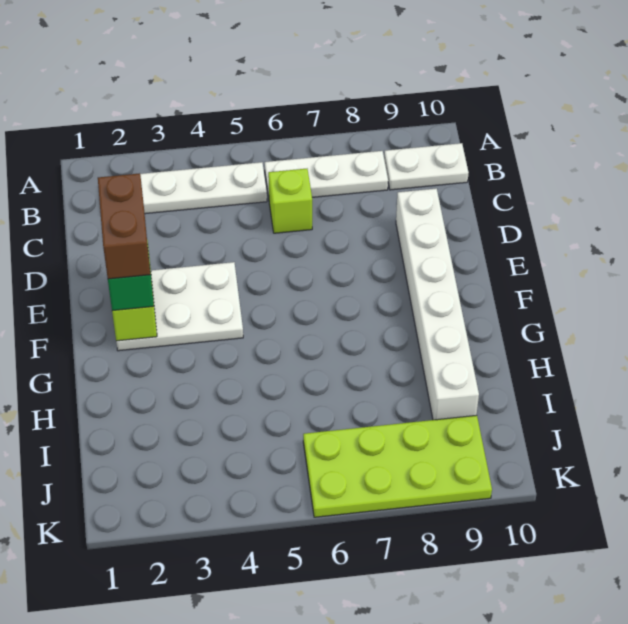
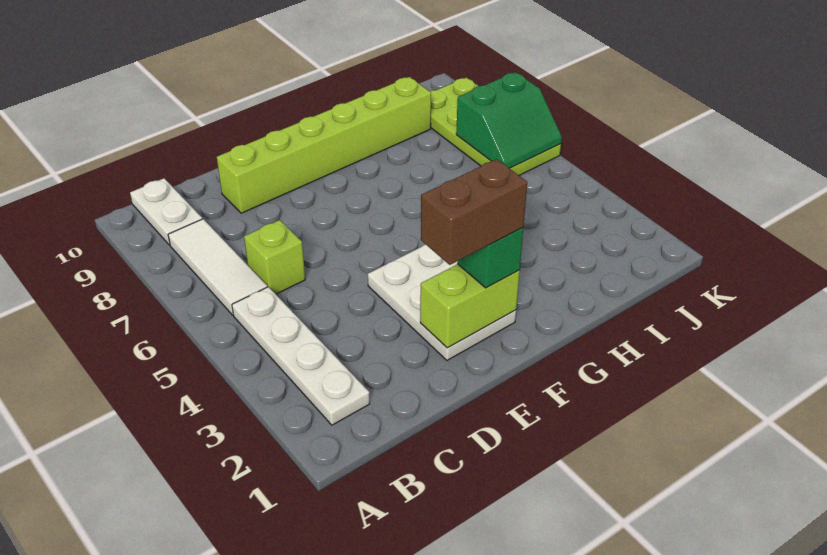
white 1x3 plate [265,151,388,198] -> white 1x3 tile [168,219,267,315]
white 1x6 brick [396,188,479,420] -> lime 1x6 brick [217,77,431,213]
none -> green 2x2 slope [456,72,562,168]

